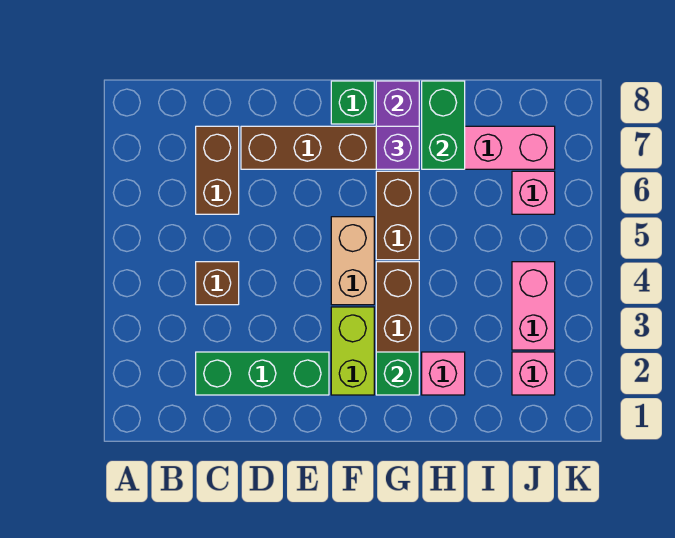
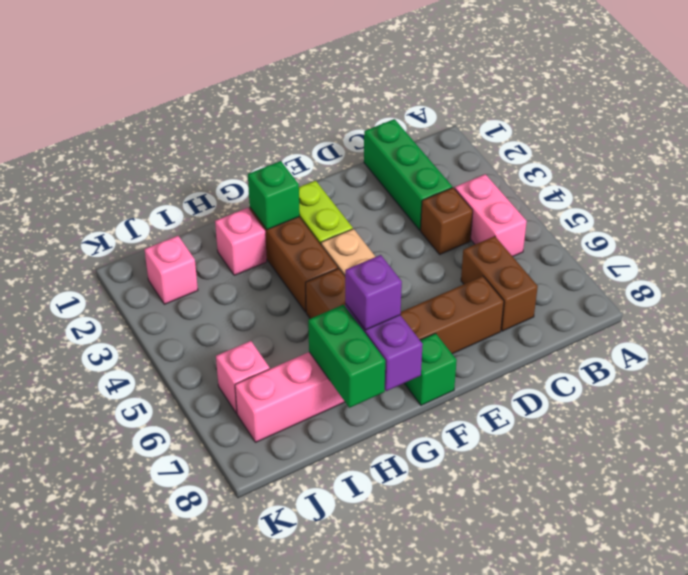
green 1x3 brick [196,352,329,395] -> green 1x3 brick turned to [364,119,453,230]
pink 1x2 brick [512,262,555,350] -> pink 1x2 brick moved to [455,174,527,257]

